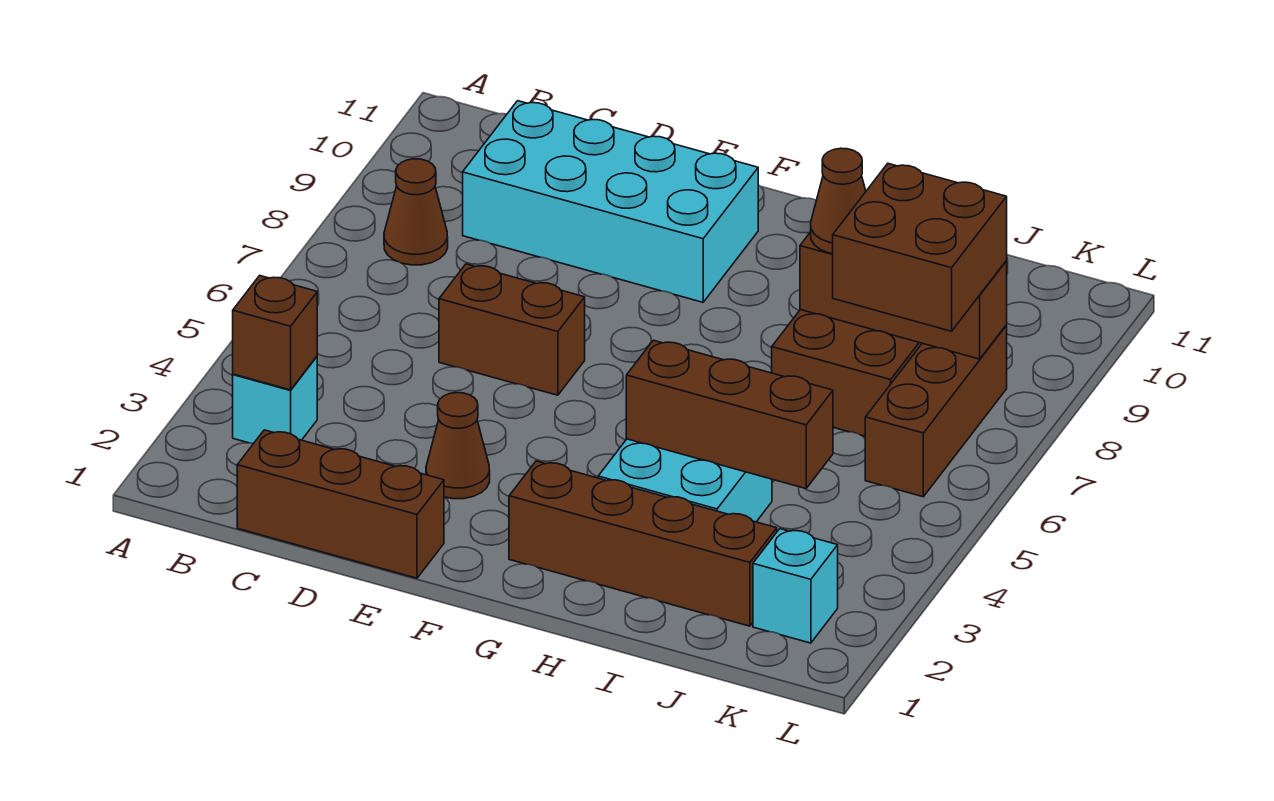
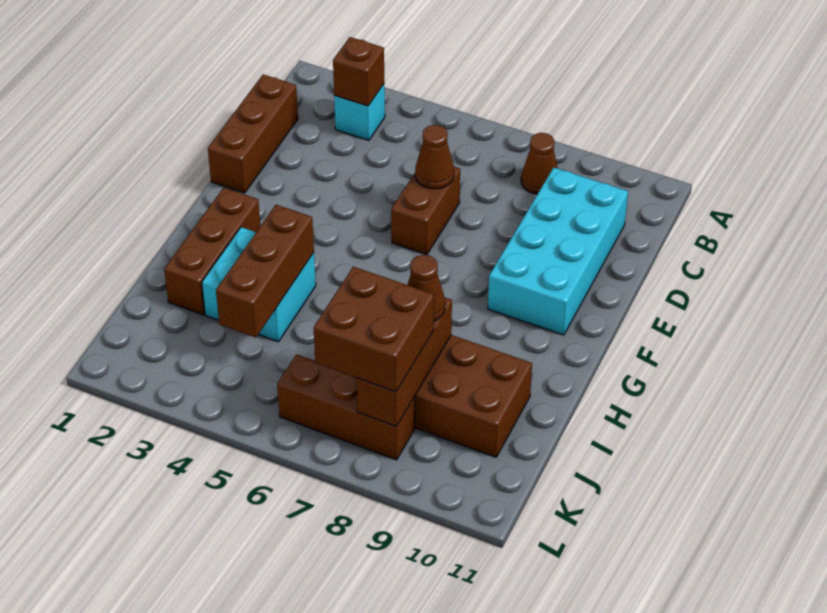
brown 1x1 cone [426,393,490,499] -> brown 1x1 cone moved to [415,125,454,189]
brown 1x4 brick [509,461,777,626] -> brown 1x3 brick [164,188,260,315]
cyan 1x1 brick [753,529,838,643] -> none

